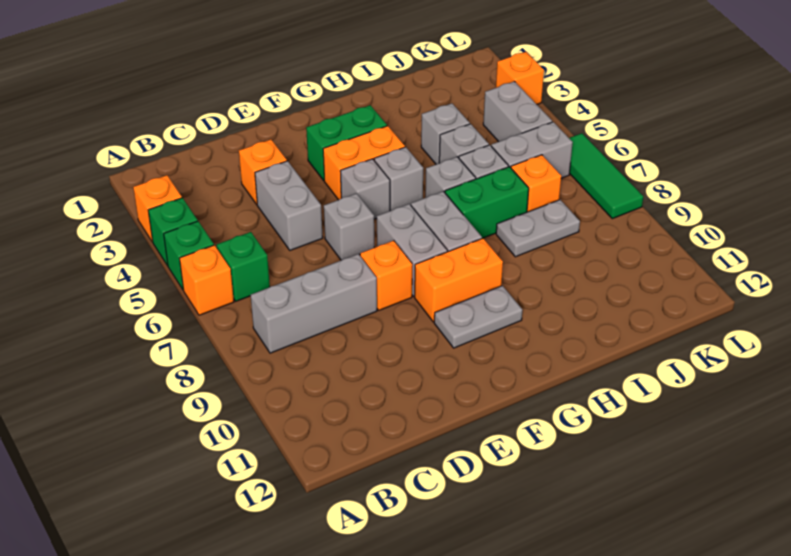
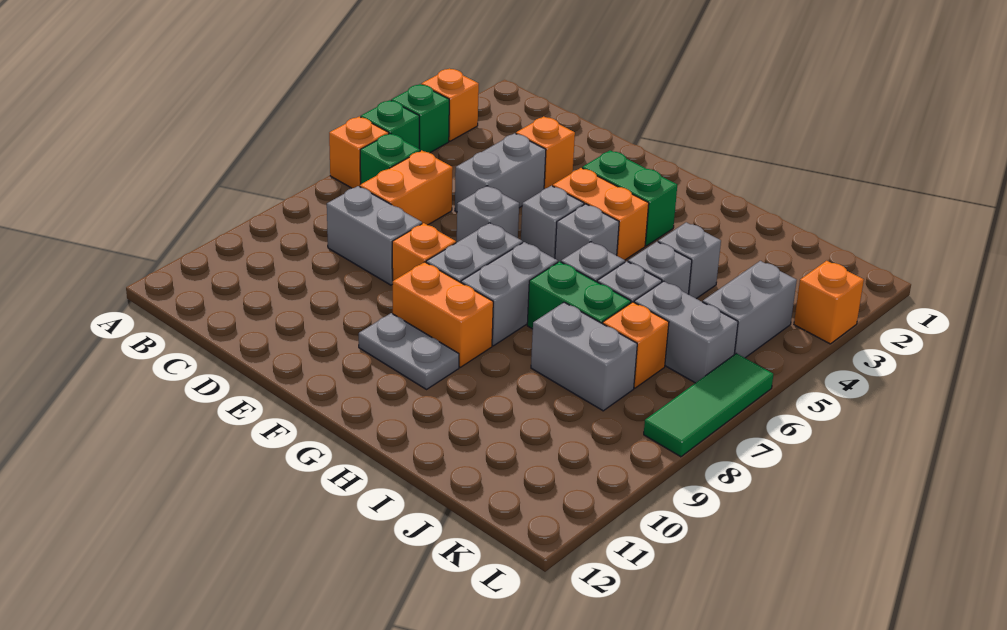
grey 1x3 brick [251,254,377,353] -> grey 1x2 brick [327,186,422,285]
none -> orange 1x2 brick [360,150,453,225]
grey 1x2 plate [496,200,580,257] -> grey 1x2 brick [531,302,637,411]

